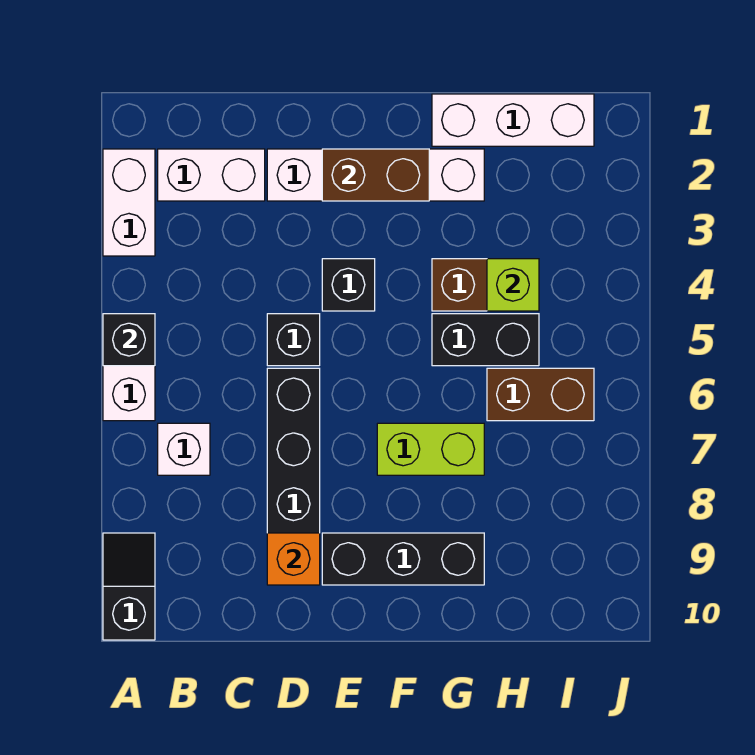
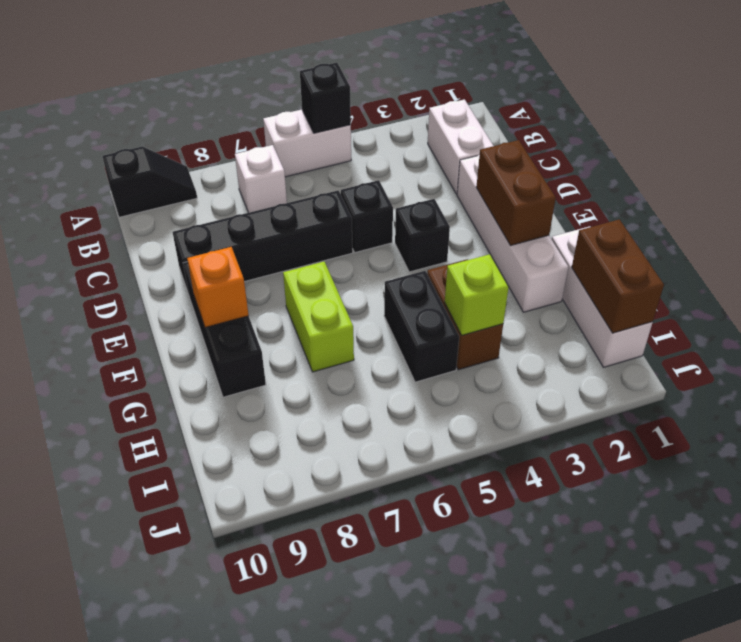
white 1x2 brick [103,149,155,256] -> none
orange 1x1 brick [267,533,320,585] -> orange 1x1 brick moved to [187,247,249,328]
brown 1x2 brick [487,368,594,421] -> brown 1x2 brick moved to [572,219,664,333]

